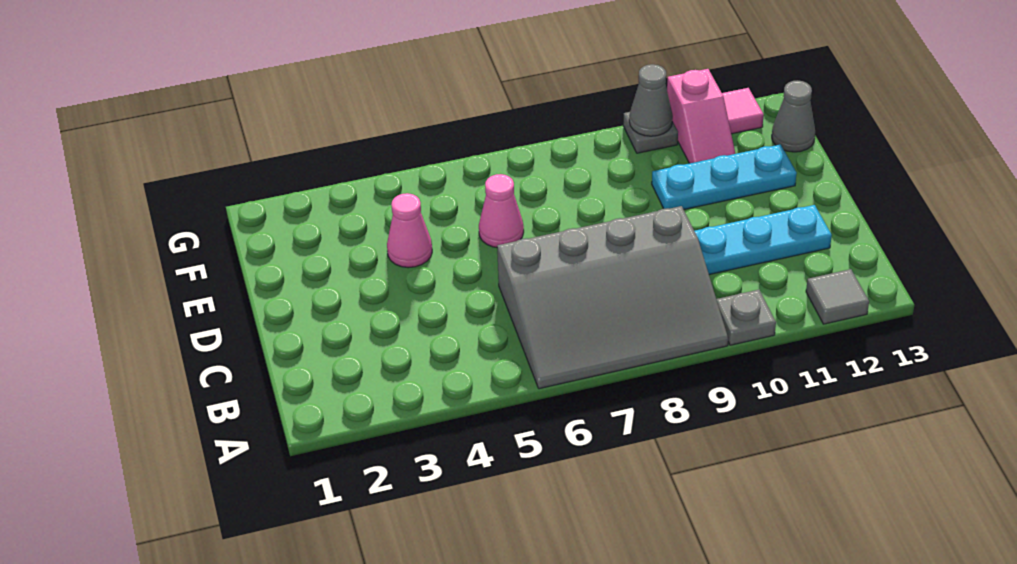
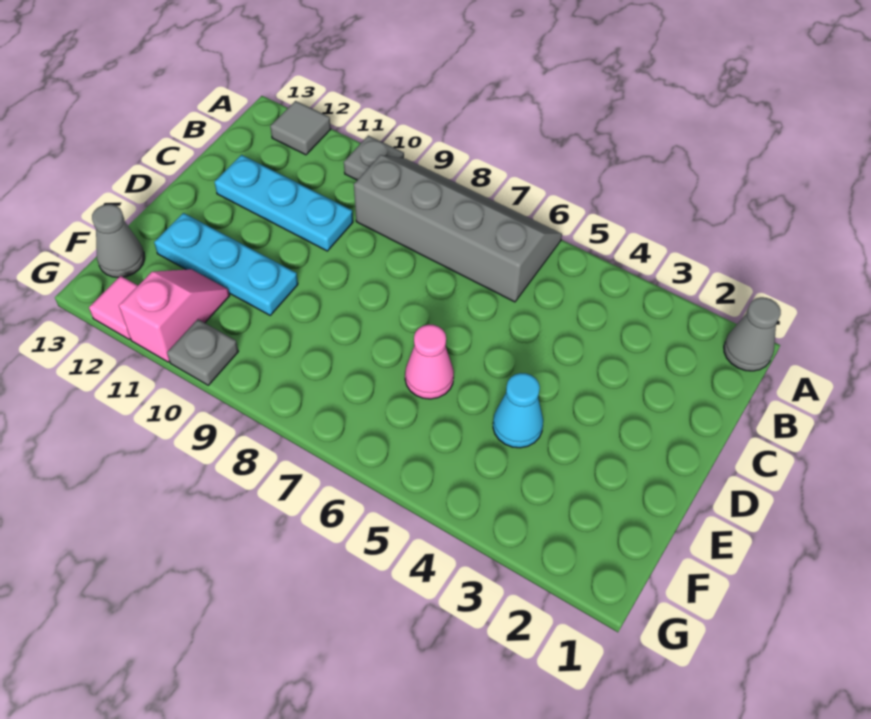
grey 3x4 slope [497,206,728,389] -> grey 2x4 slope [354,155,562,302]
pink 1x1 cone [387,193,432,268] -> cyan 1x1 cone [493,373,543,448]
grey 1x1 cone [629,64,673,136] -> grey 1x1 cone moved to [724,297,781,371]

